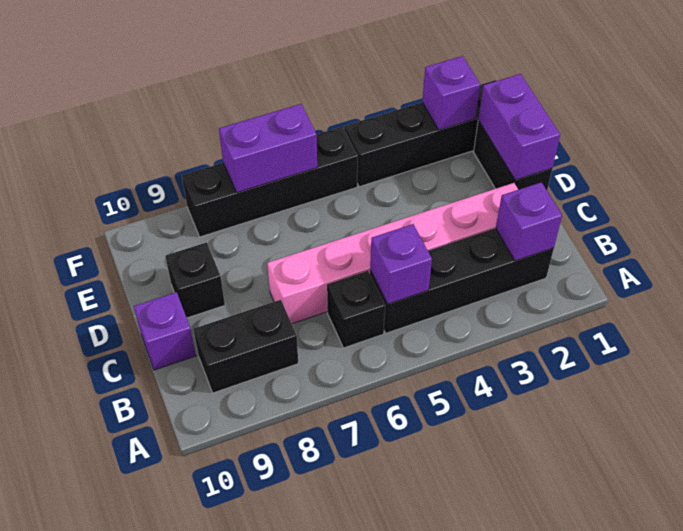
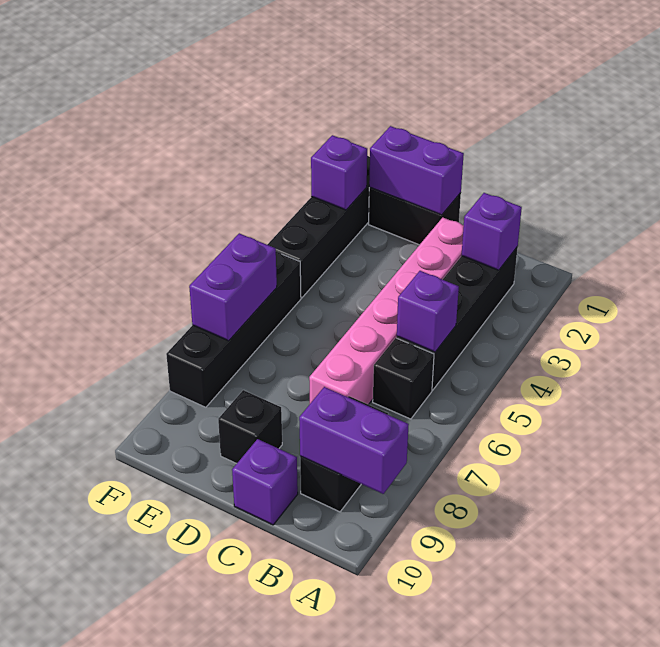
none -> purple 1x2 brick [299,387,409,494]

